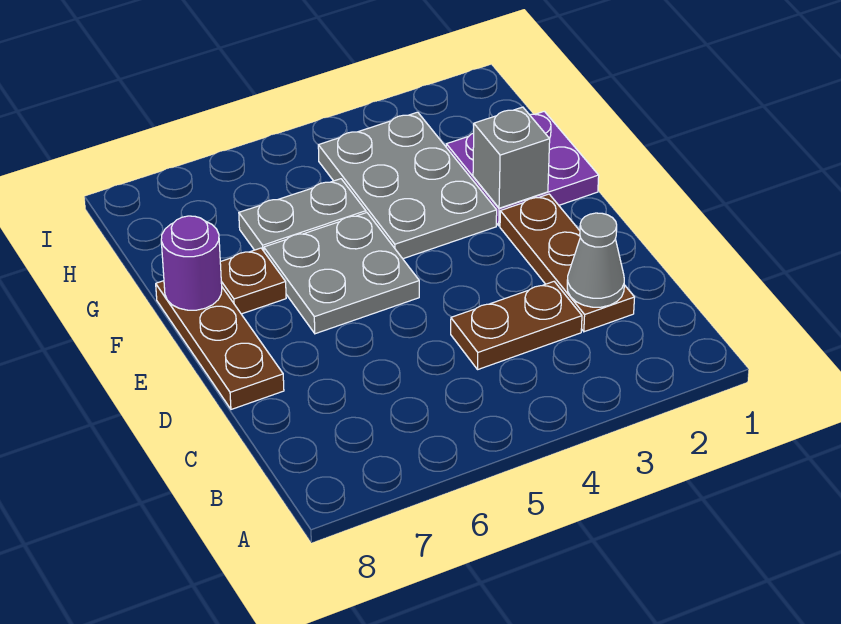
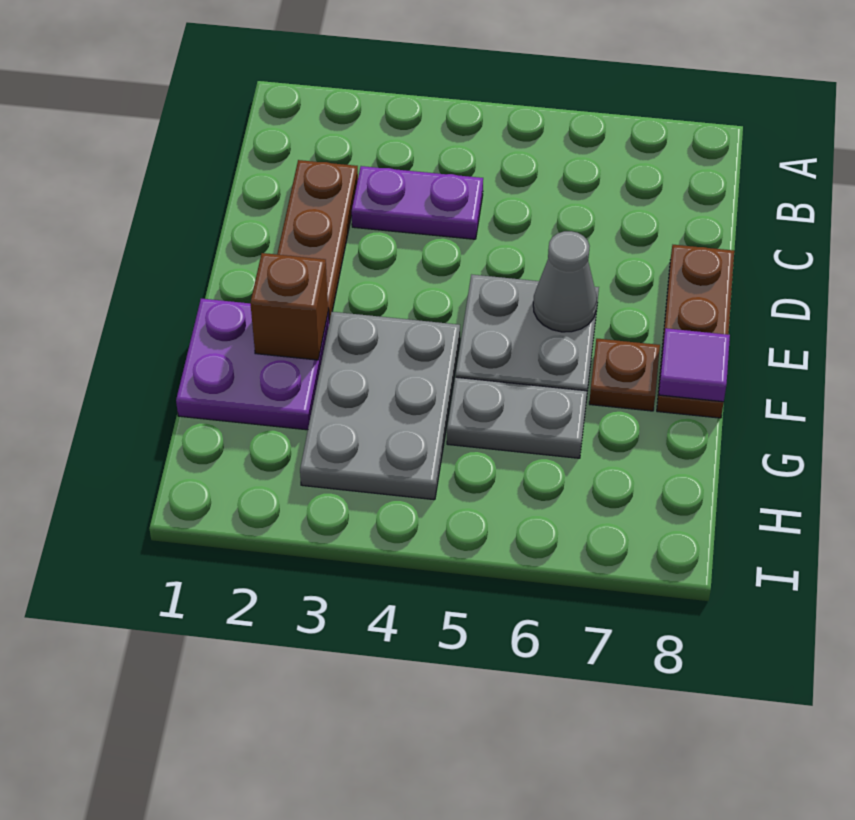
grey 1x1 cone [567,213,624,307] -> grey 1x1 cone moved to [533,231,597,332]
brown 1x2 plate [451,282,582,369] -> purple 1x2 plate [352,166,483,239]
grey 1x1 brick [473,107,550,208] -> brown 1x1 brick [250,253,328,360]
purple 1x1 round brick [161,216,222,310] -> purple 1x1 tile [659,328,730,402]

